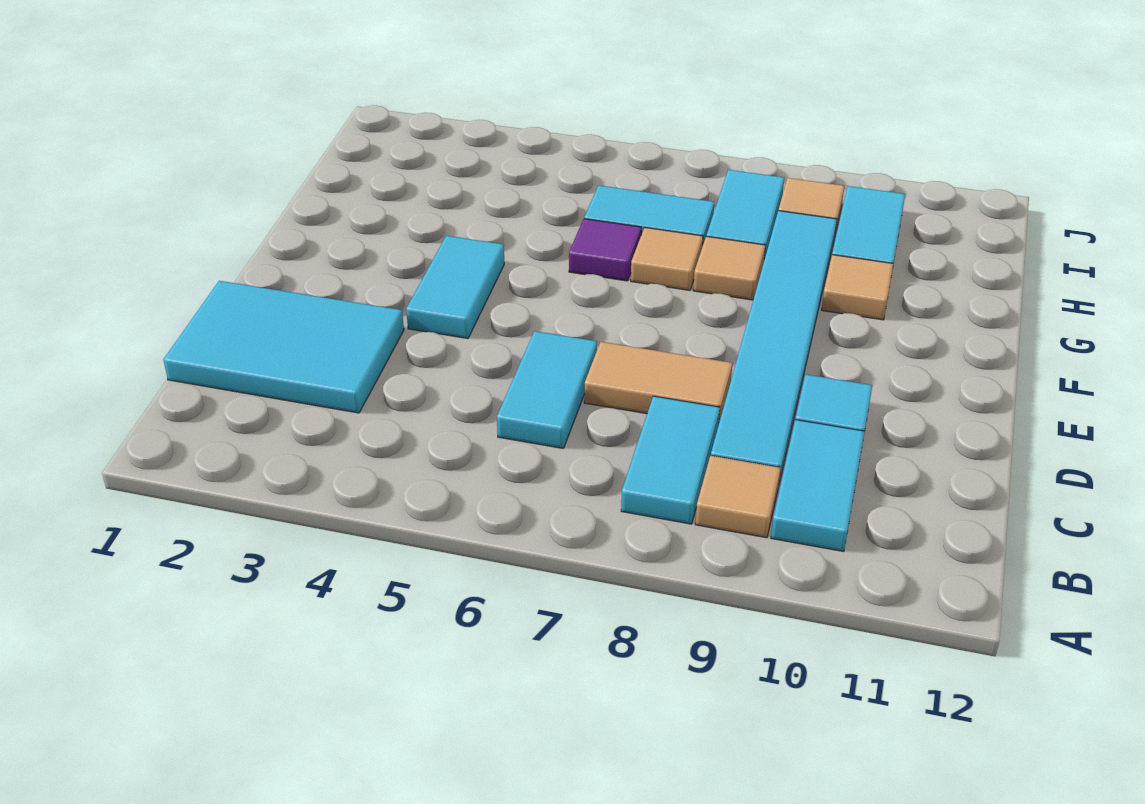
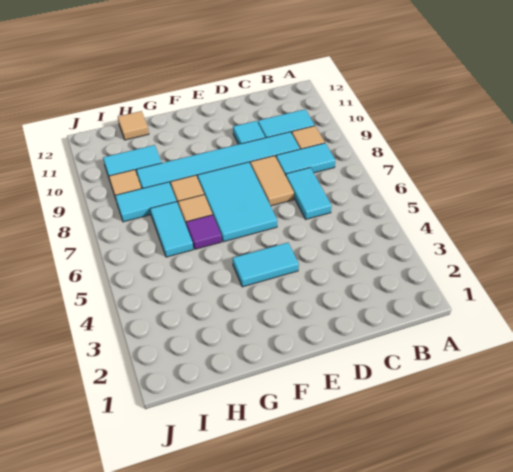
cyan 2x3 tile [163,281,404,413] -> cyan 2x3 tile moved to [198,162,277,242]
cyan 1x2 tile [497,331,597,448] -> cyan 1x2 tile turned to [285,168,332,219]
tan 1x1 tile [822,255,893,320] -> tan 1x1 tile moved to [118,111,149,140]

